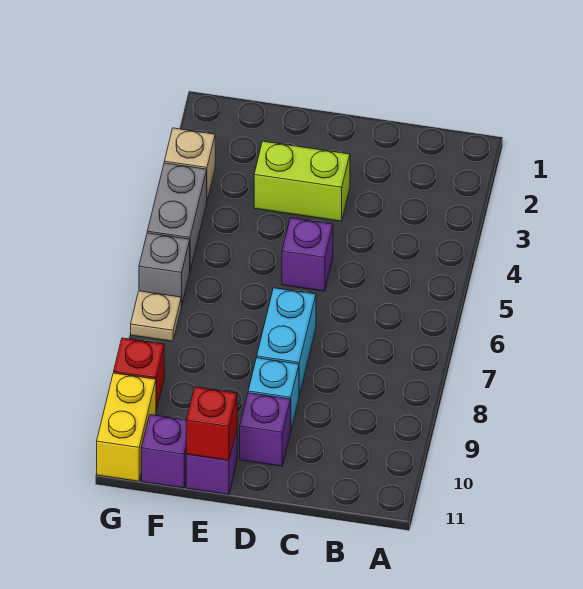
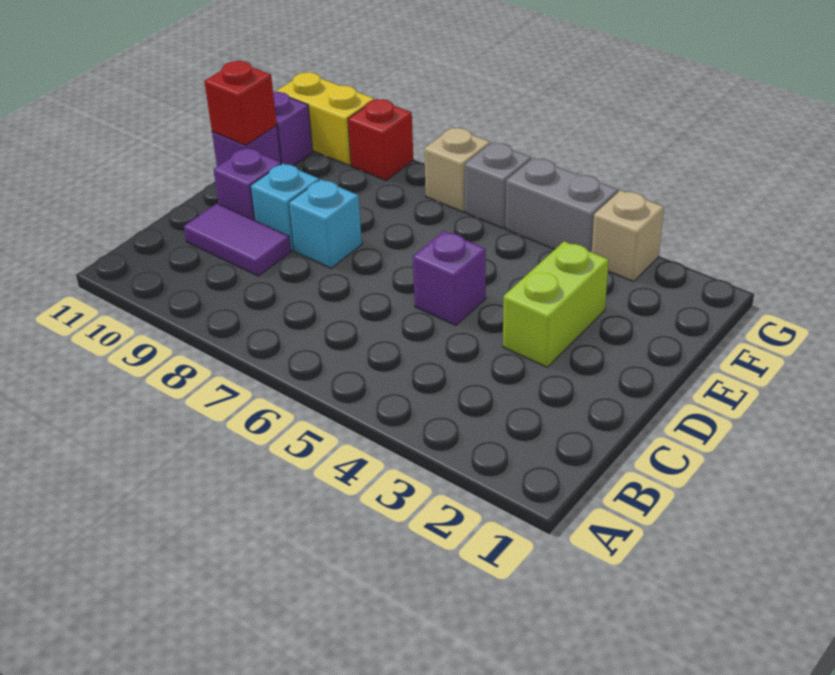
none -> purple 1x2 tile [184,204,291,276]
cyan 1x2 brick [257,288,316,396] -> cyan 1x1 brick [289,180,362,268]
tan 1x1 plate [131,291,181,341] -> tan 1x1 brick [424,128,490,212]

